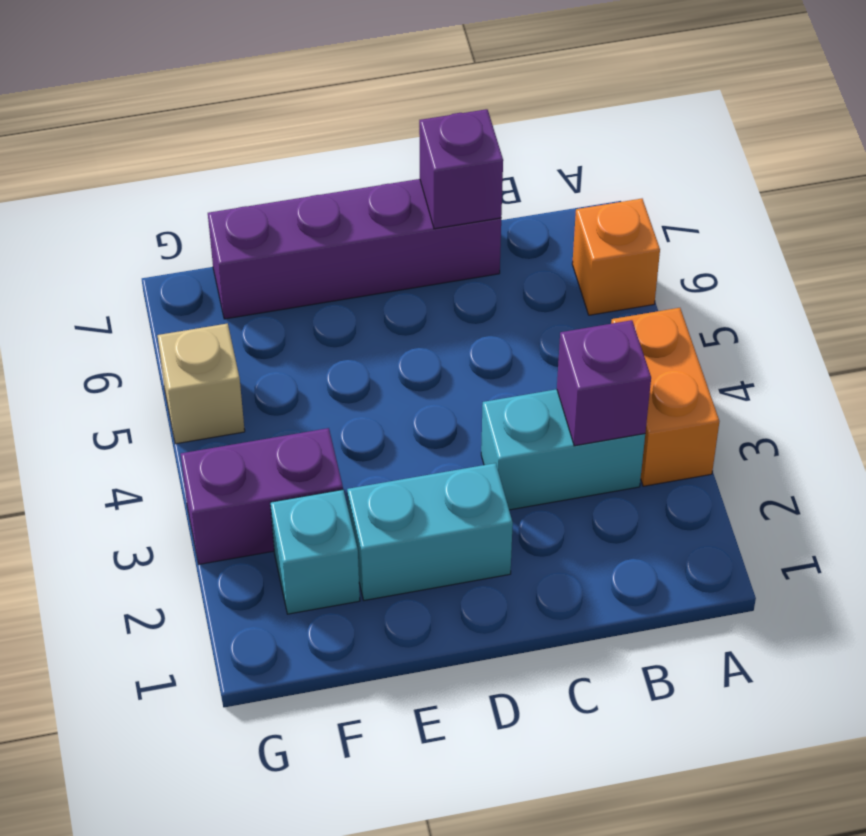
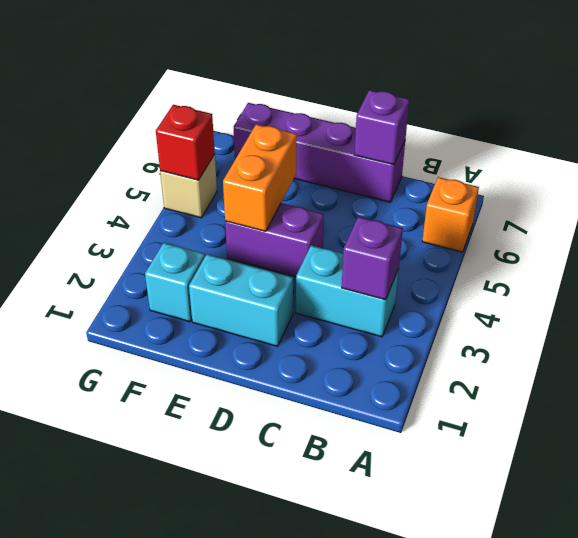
orange 1x2 brick [611,308,719,486] -> orange 1x2 brick moved to [223,124,297,231]
purple 1x2 brick [181,428,343,564] -> purple 1x2 brick moved to [225,203,324,277]
none -> red 1x1 brick [156,105,215,180]

